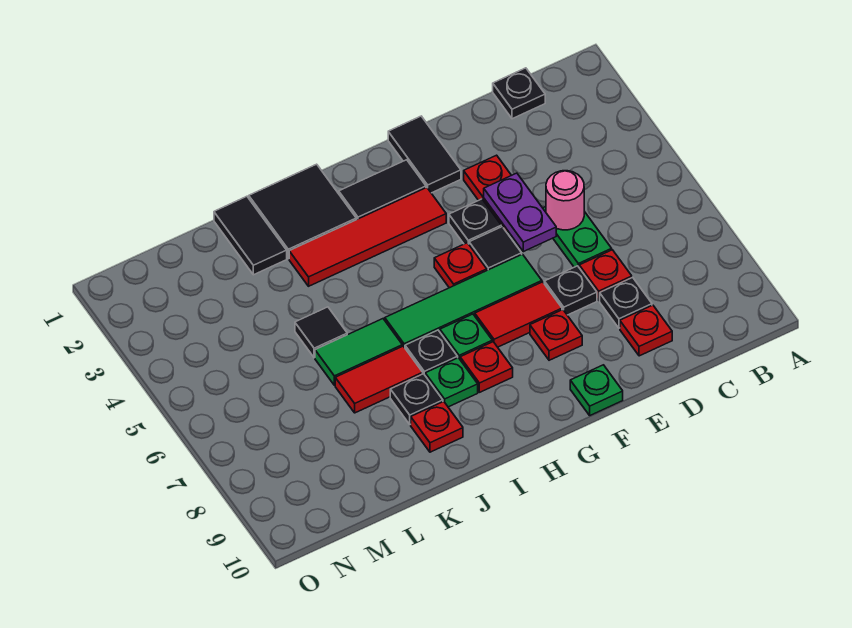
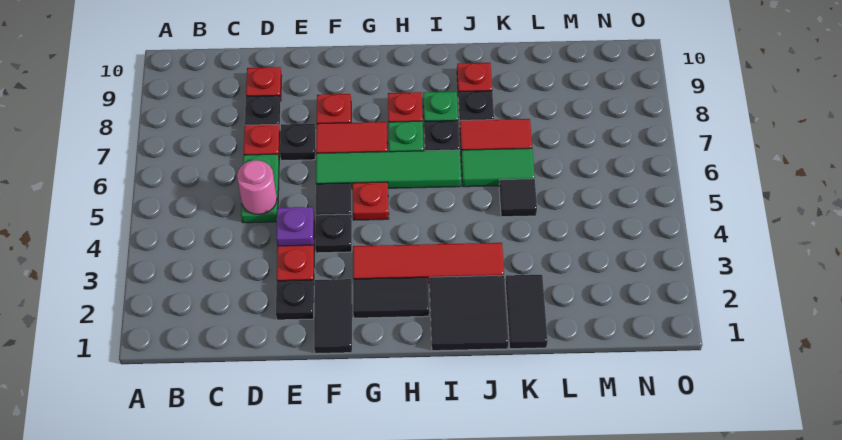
black 1x1 plate [493,68,545,119] -> black 1x1 plate moved to [276,280,314,320]
purple 1x2 plate [484,173,556,252] -> purple 1x1 plate [276,207,314,246]
green 1x1 plate [570,365,623,415] -> none

